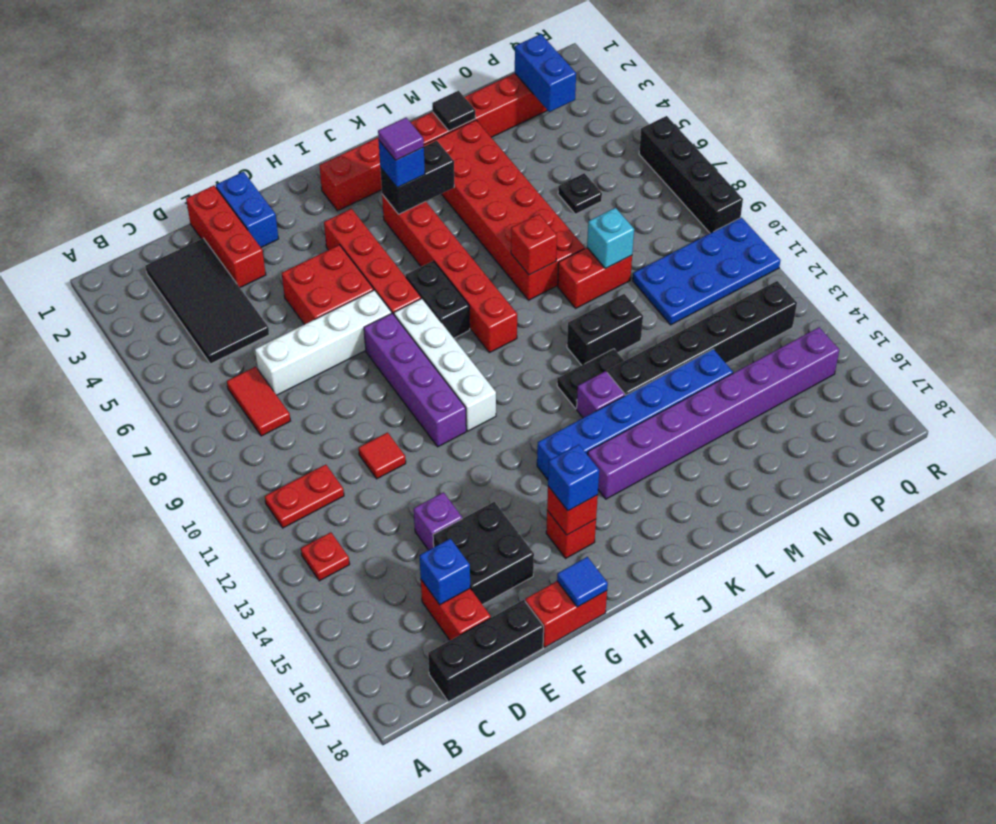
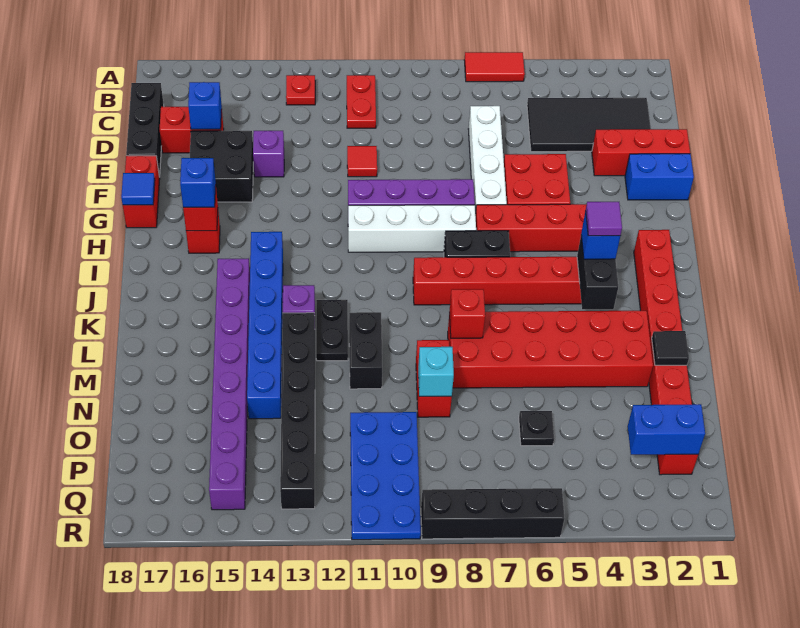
red 1x2 tile [227,367,290,436] -> red 1x2 tile moved to [464,52,525,82]

